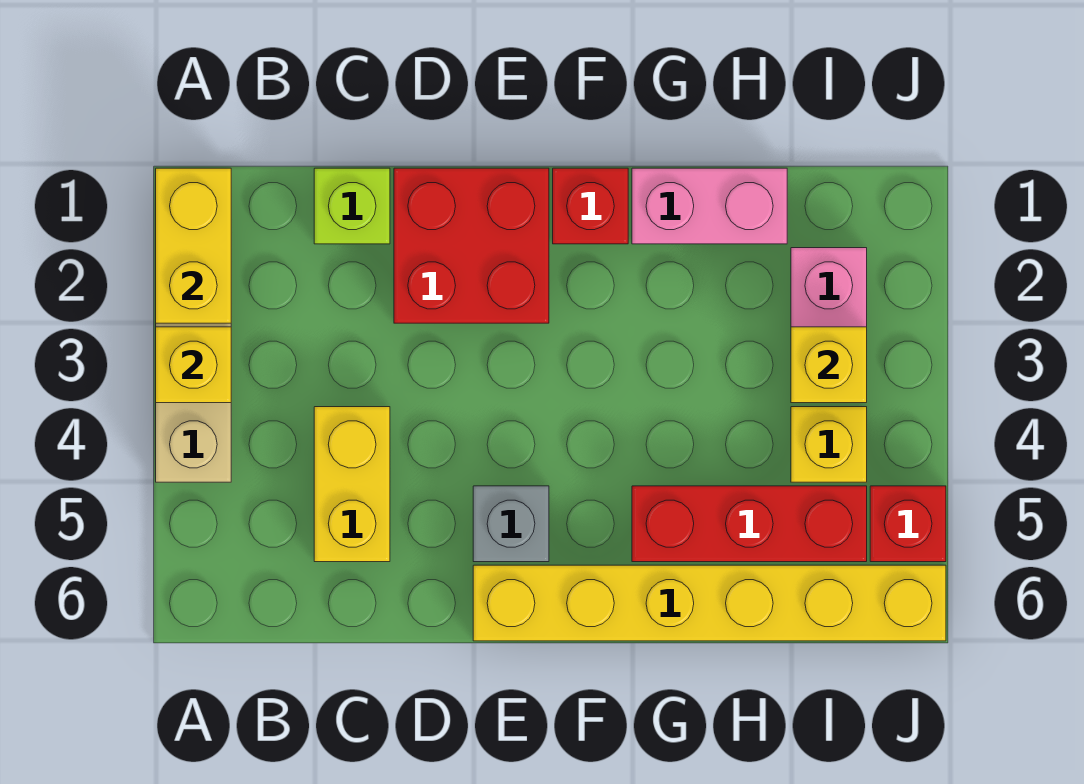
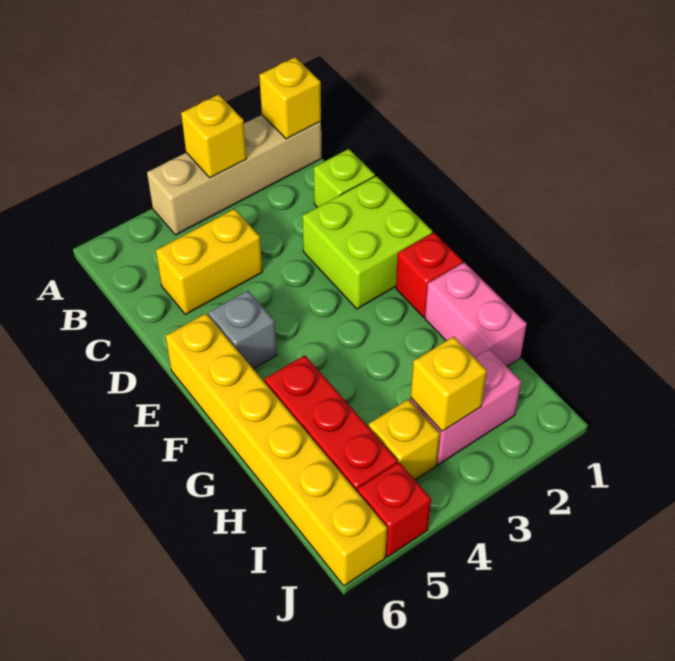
yellow 1x2 brick [156,168,231,323] -> yellow 1x1 brick [259,57,321,139]
red 2x2 brick [394,168,549,323] -> lime 2x2 brick [302,176,433,309]

